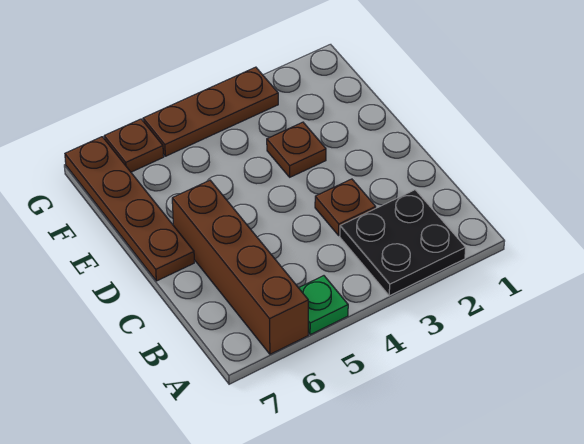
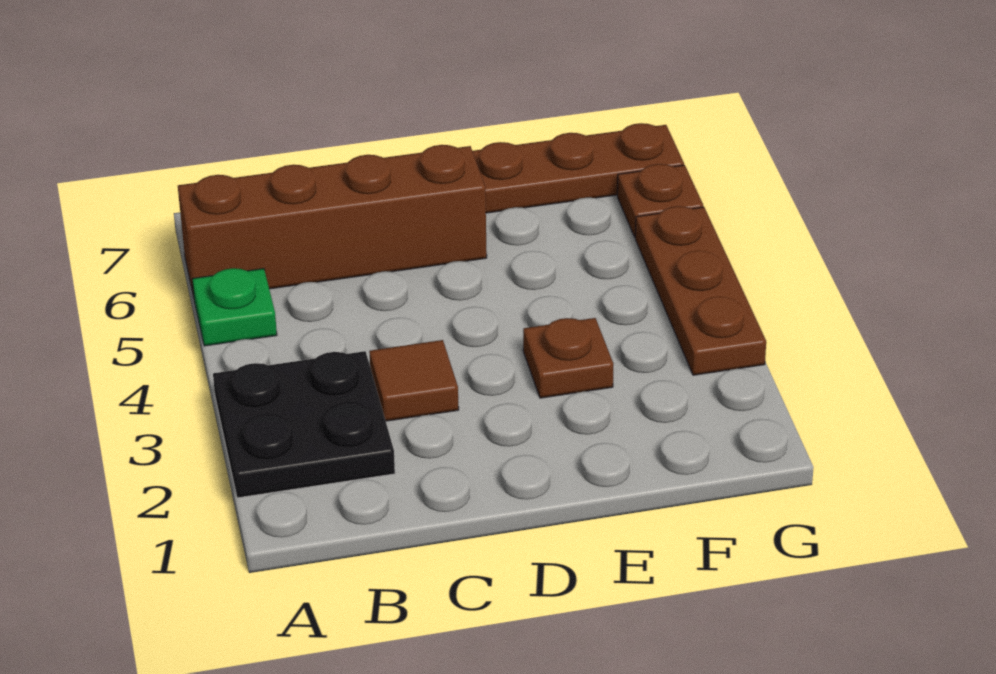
brown 1x1 plate [315,179,376,235] -> brown 1x1 tile [369,340,459,421]

